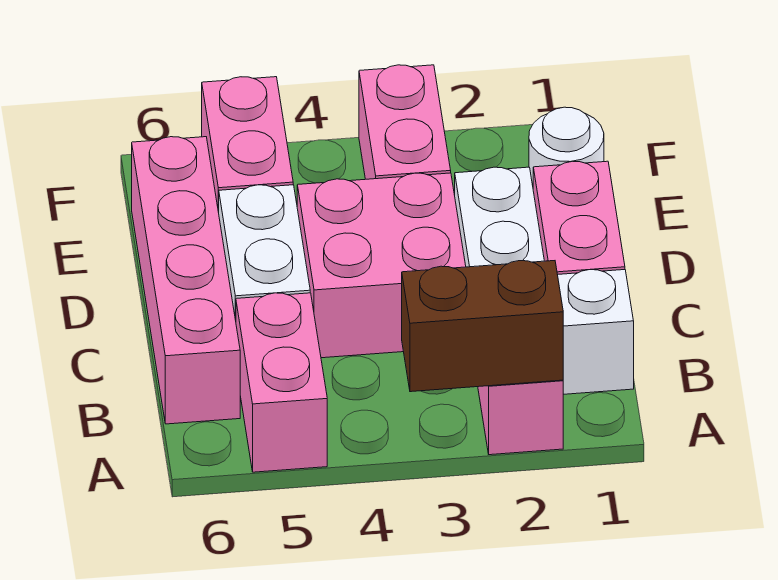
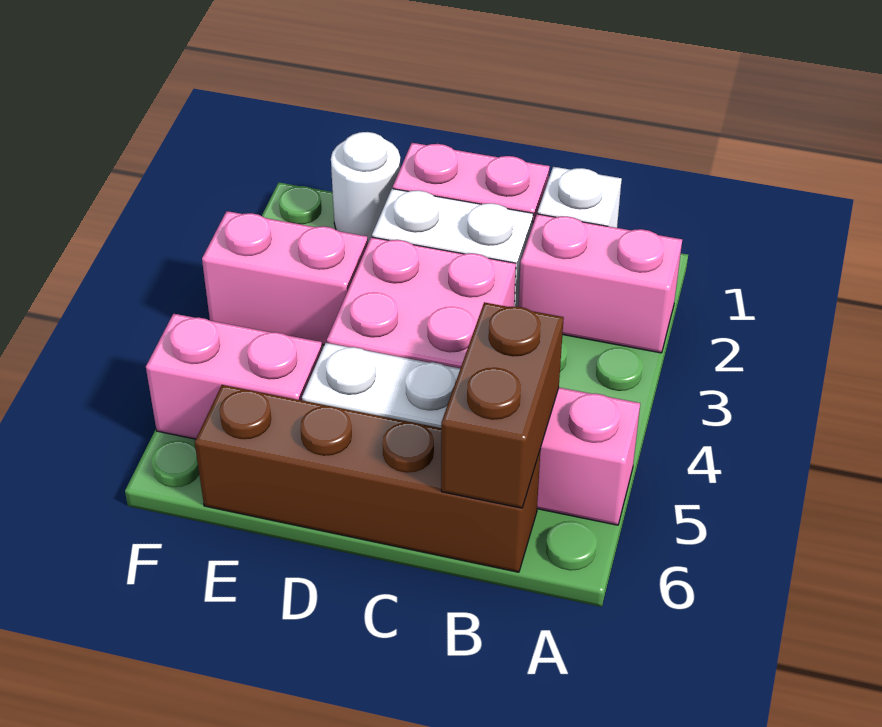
brown 1x2 brick [402,261,563,392] -> brown 1x2 brick moved to [441,302,564,508]
pink 1x4 brick [132,137,240,424] -> brown 1x4 brick [195,385,541,572]

